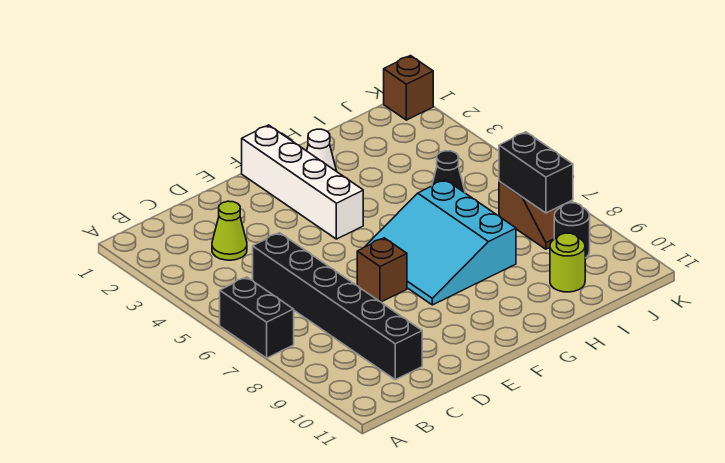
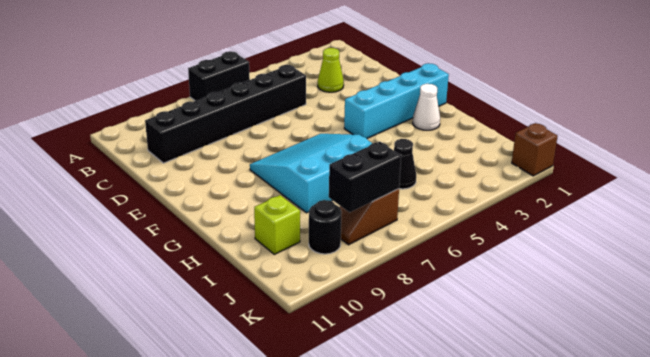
brown 1x1 brick [357,238,407,302] -> none
white 1x4 brick [242,125,363,239] -> cyan 1x4 brick [344,63,449,138]
lime 1x1 round brick [550,233,585,292] -> lime 1x1 brick [254,195,300,254]

